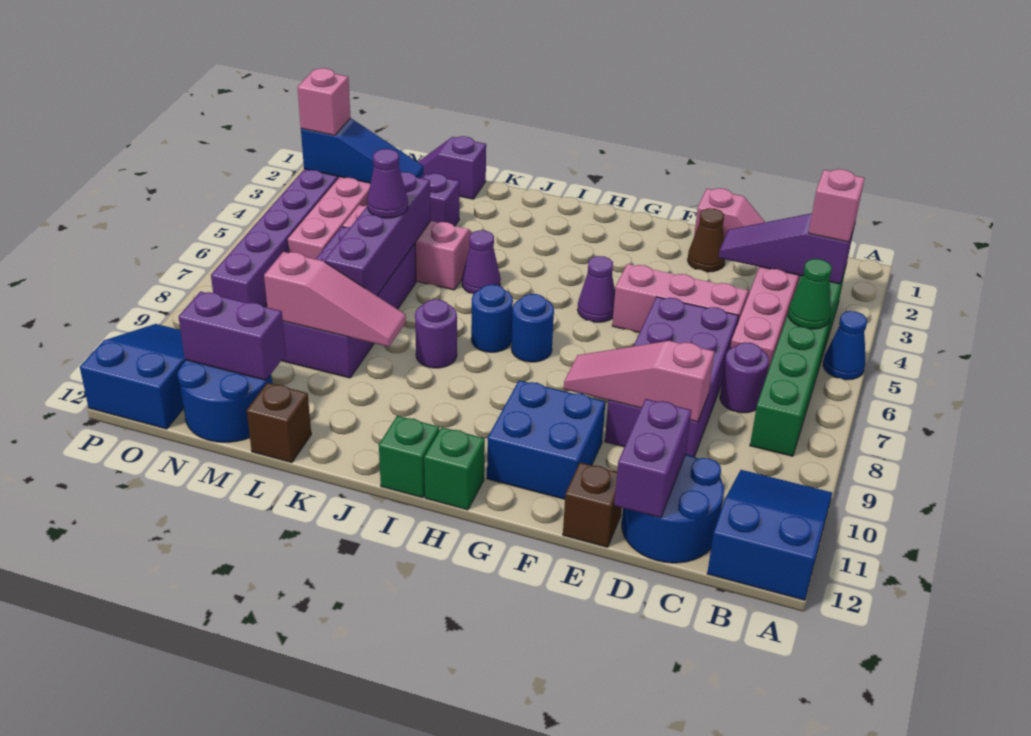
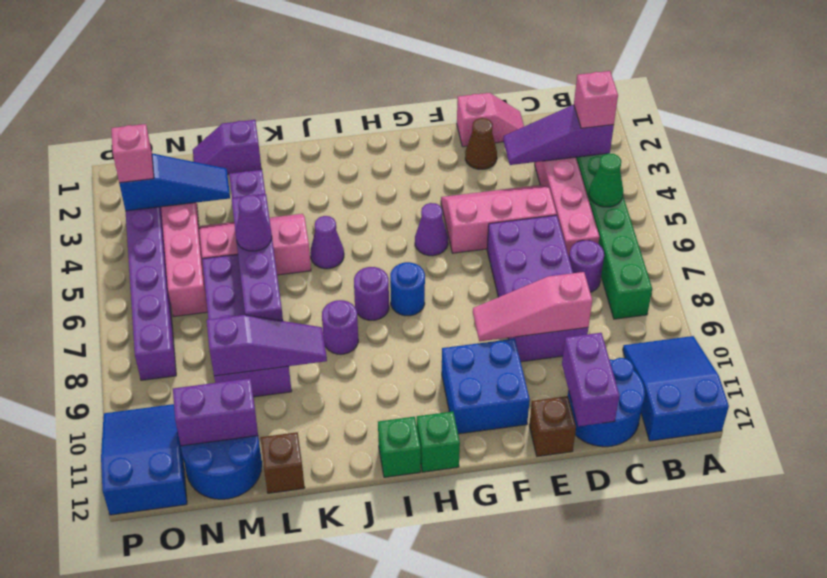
blue 1x1 cone [823,311,867,380] -> none
blue 1x1 round brick [471,285,513,352] -> purple 1x1 round brick [354,267,389,320]
pink 1x3 slope [264,252,406,347] -> purple 1x3 slope [207,315,327,376]

